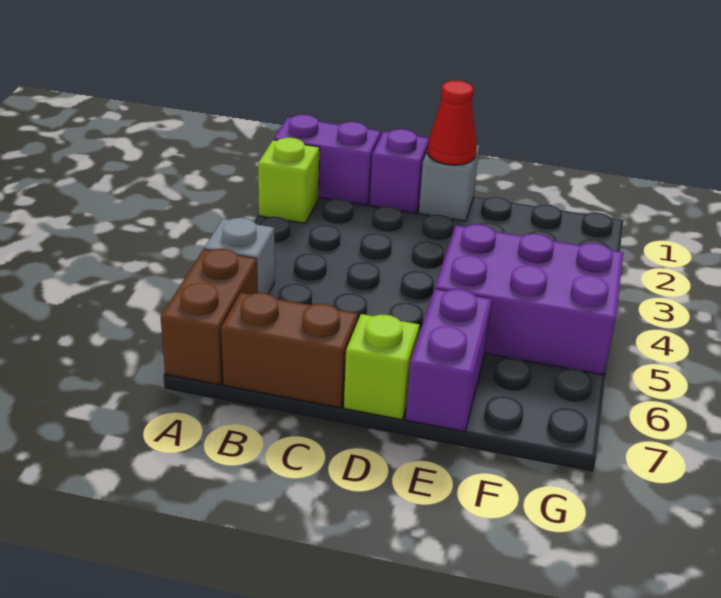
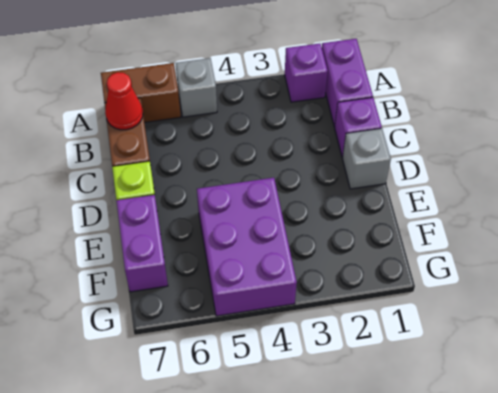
lime 1x1 brick [258,138,320,223] -> purple 1x1 brick [285,43,328,102]
red 1x1 cone [427,81,477,165] -> red 1x1 cone moved to [105,72,143,130]
purple 1x2 brick [406,289,492,432] -> purple 1x2 brick turned to [116,195,168,292]

